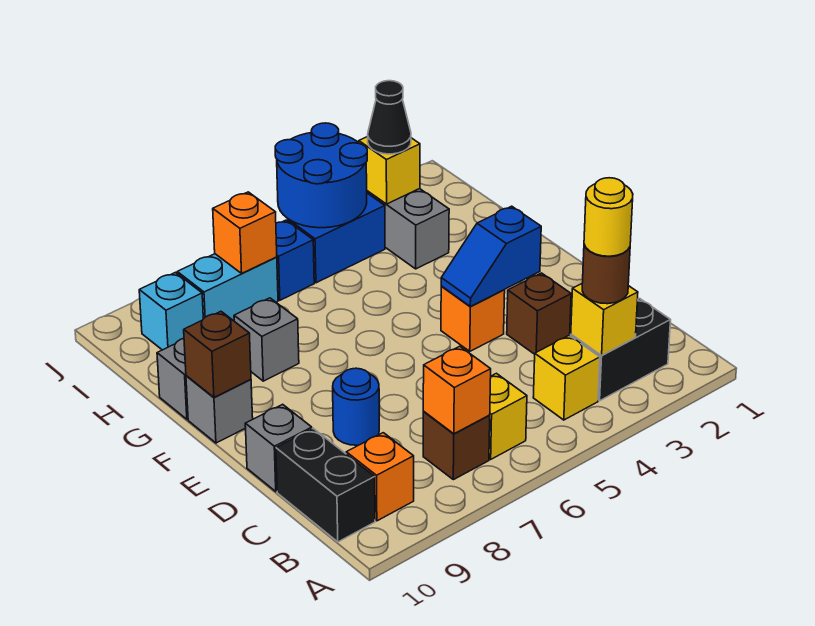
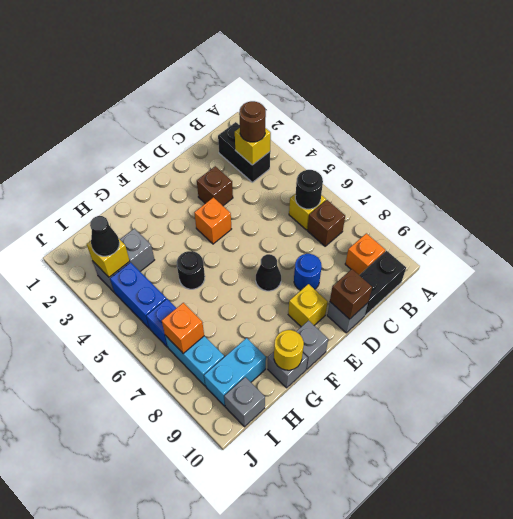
yellow 1x1 round brick [584,178,633,256] -> yellow 1x1 round brick moved to [274,330,304,370]
yellow 1x1 brick [533,336,600,420] -> yellow 1x1 brick moved to [288,284,328,327]
none -> black 1x1 round brick [295,170,323,209]
orange 1x1 brick [423,346,491,434] -> none
blue 1x2 slope [441,206,541,307] -> none
none -> black 1x1 cone [256,254,281,291]
brown 1x1 brick [184,311,251,397] -> brown 1x1 brick moved to [330,269,372,319]
none -> black 1x1 round brick [177,251,205,289]
grey 1x1 brick [234,298,299,381] -> grey 1x1 brick moved to [224,377,265,427]
blue 2x2 round brick [275,123,367,228] -> none
cyan 1x1 brick [139,272,203,350] -> cyan 1x2 brick [204,338,266,406]

